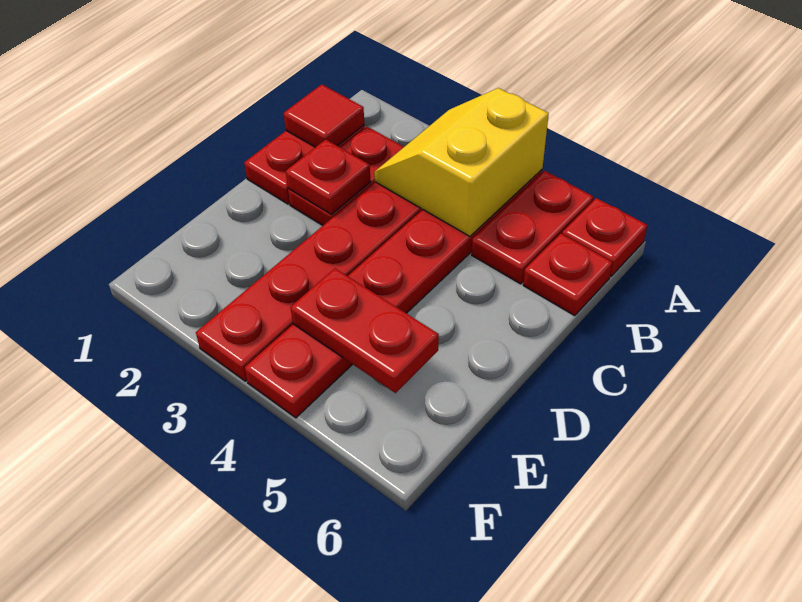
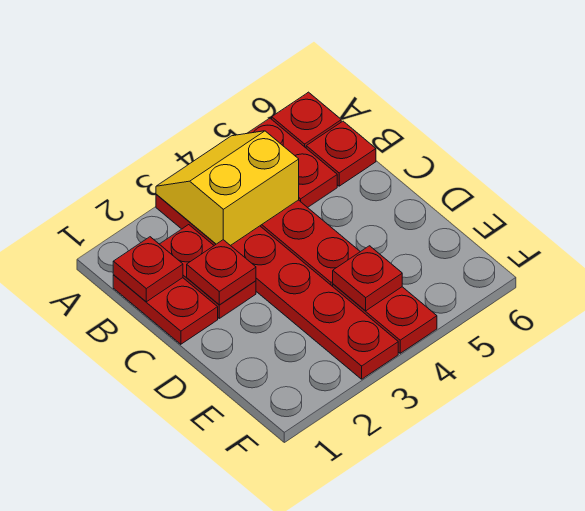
yellow 2x2 slope [374,88,549,236] -> yellow 2x2 slope turned to [156,131,299,246]
red 1x1 tile [284,84,364,147] -> red 1x1 plate [113,237,183,302]
red 1x2 plate [290,268,439,393] -> red 1x1 plate [333,246,402,311]

